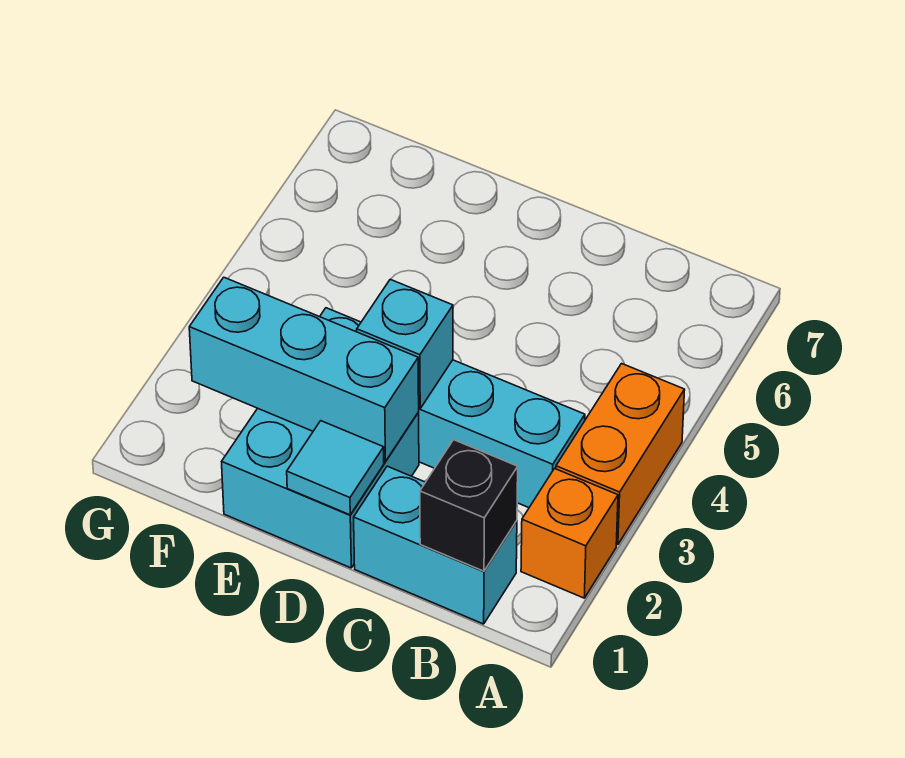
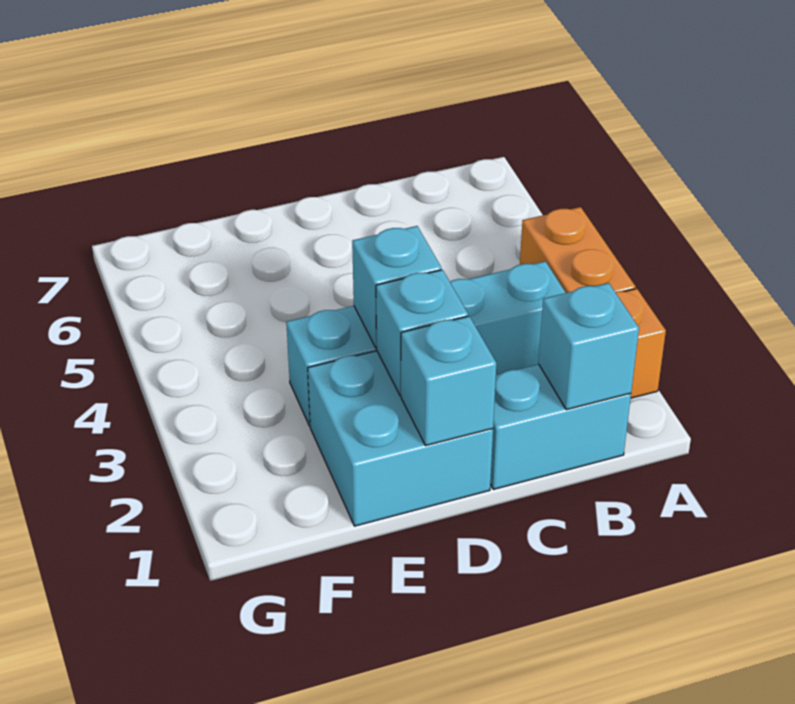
black 1x1 brick [420,440,518,571] -> cyan 1x1 brick [539,283,639,410]
cyan 1x1 tile [287,421,384,515] -> cyan 1x1 brick [401,316,496,446]
cyan 1x3 brick [189,277,419,462] -> cyan 1x1 brick [376,270,468,395]

